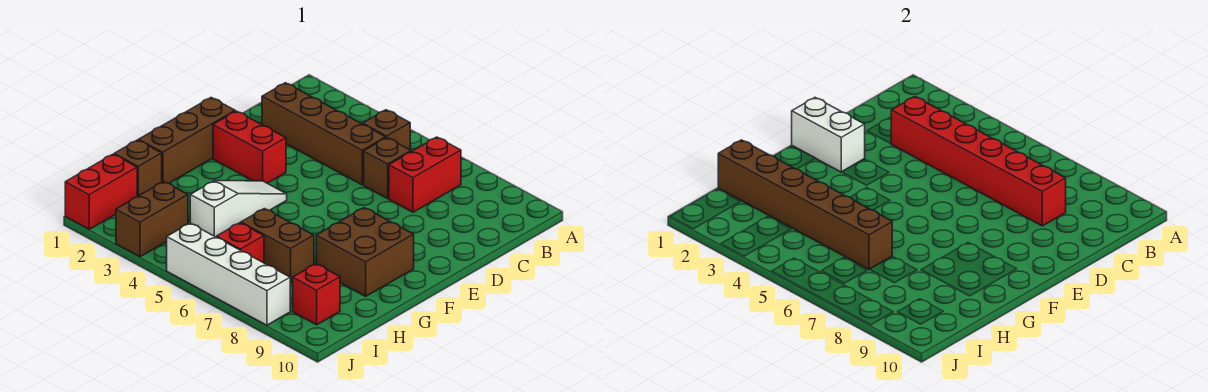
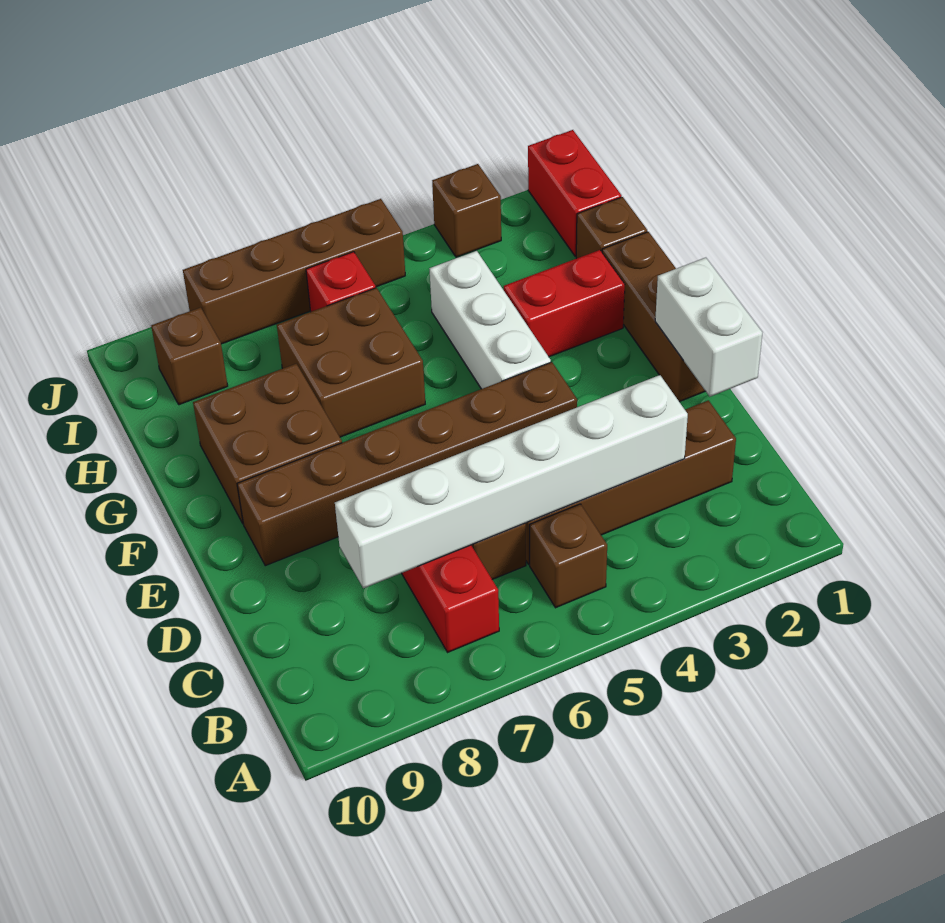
red 1x6 brick [891,97,1066,226] -> white 1x6 brick [335,375,688,588]
white 1x2 brick [792,98,865,172] -> white 1x2 brick turned to [655,258,762,397]
red 1x2 brick [213,111,286,183] -> red 1x2 brick moved to [504,250,625,357]
white 1x3 slope [190,181,287,237] -> white 1x3 brick [429,251,551,389]
brown 1x6 brick [718,140,892,269] -> brown 1x6 brick moved to [237,362,577,566]
brown 1x2 brick [241,209,314,283] -> brown 2x2 brick [277,288,425,437]
brown 1x2 brick [116,182,188,257] -> brown 1x1 brick [432,164,501,257]
red 1x1 brick [293,264,340,325] -> brown 1x1 brick [151,307,228,405]
white 1x4 brick [167,223,290,325] -> brown 1x4 brick [183,199,405,344]

